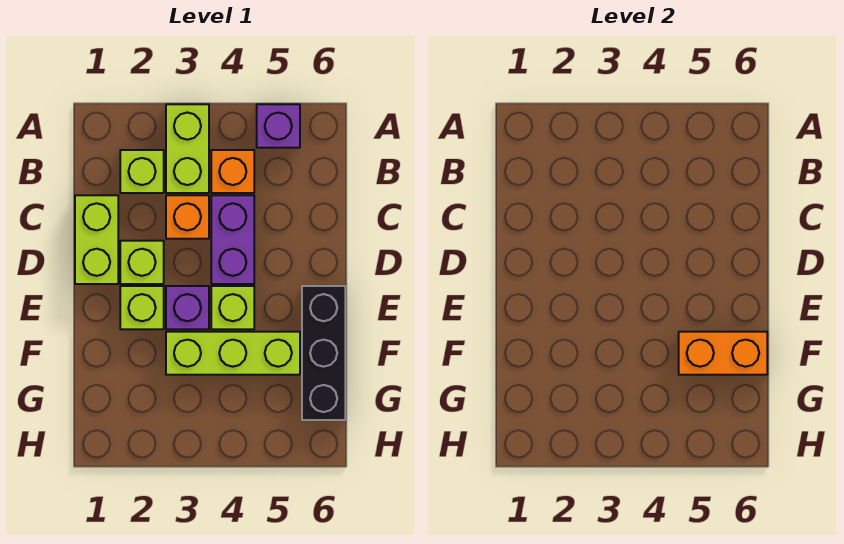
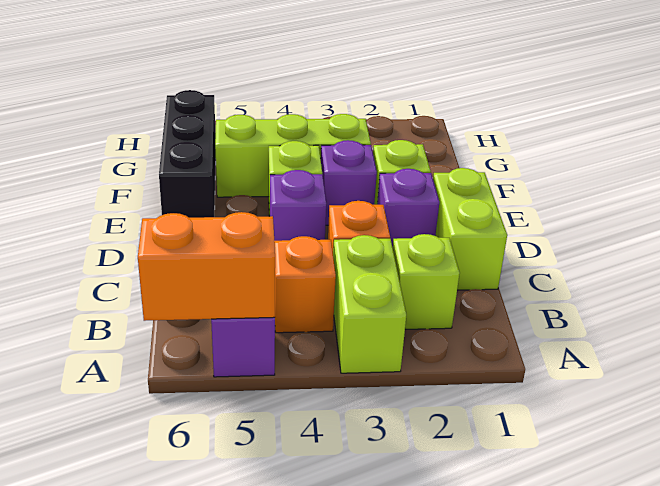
purple 1x2 brick [211,195,254,284] -> purple 1x1 brick [270,170,326,241]
lime 1x1 brick [120,241,164,284] -> purple 1x1 brick [377,169,439,247]
orange 1x2 brick [679,332,767,375] -> orange 1x2 brick moved to [138,212,275,321]

